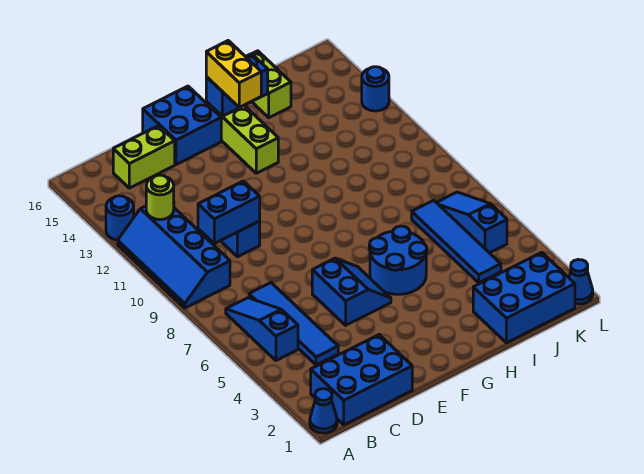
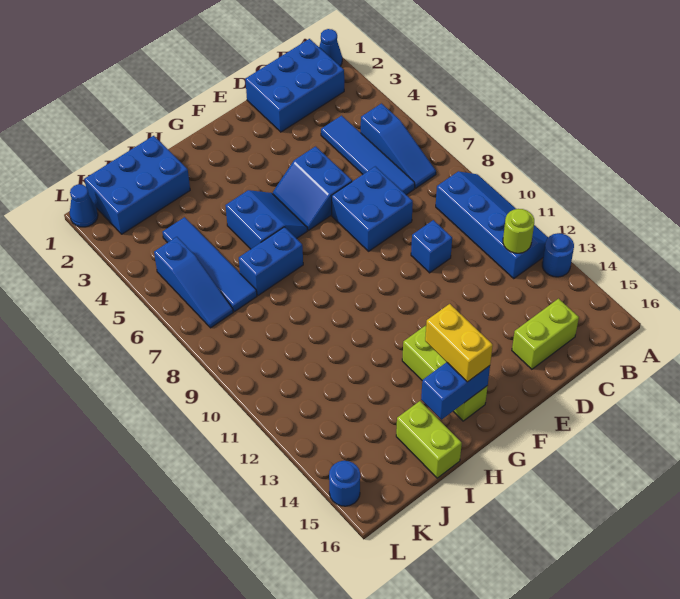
blue 1x2 brick [198,181,260,244] -> blue 1x2 brick moved to [239,227,303,295]
blue 2x2 brick [143,86,221,165] -> blue 2x2 brick moved to [332,166,413,251]
blue 2x2 round brick [369,226,427,294] -> blue 2x2 slope [225,190,307,249]
blue 1x1 round brick [362,67,389,111] -> blue 1x1 round brick moved to [329,461,360,506]

